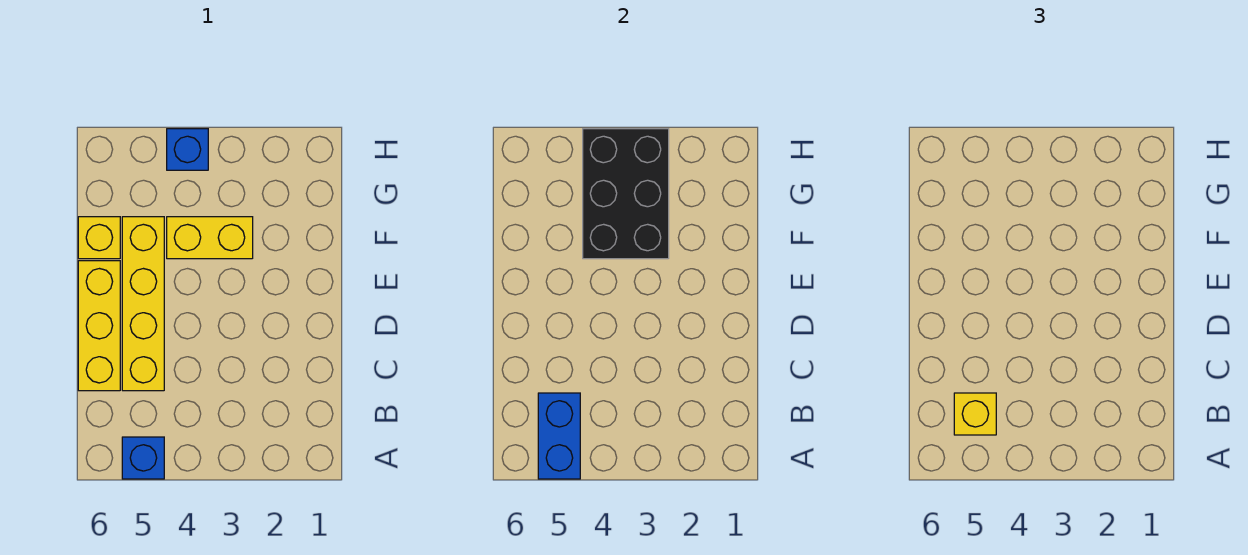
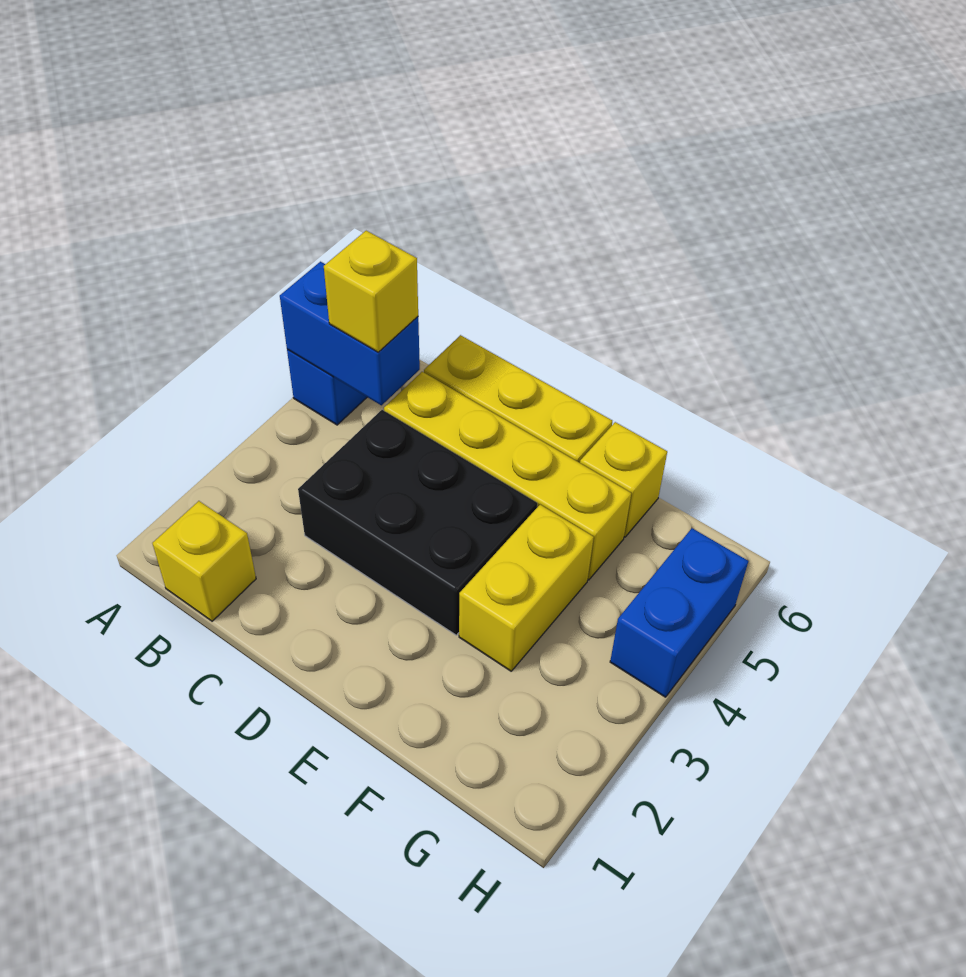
none -> yellow 1x1 brick [152,501,256,621]
black 2x3 brick [583,129,669,259] -> black 2x3 brick moved to [298,410,537,635]
blue 1x1 brick [167,129,208,170] -> blue 1x2 brick [610,528,748,697]

